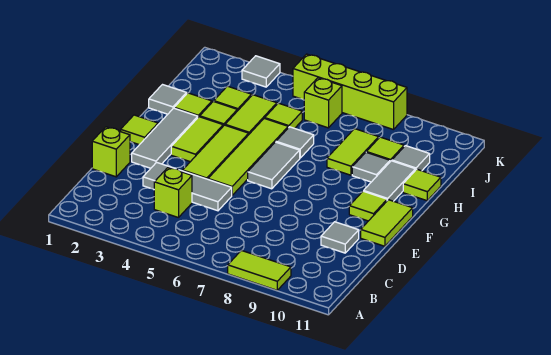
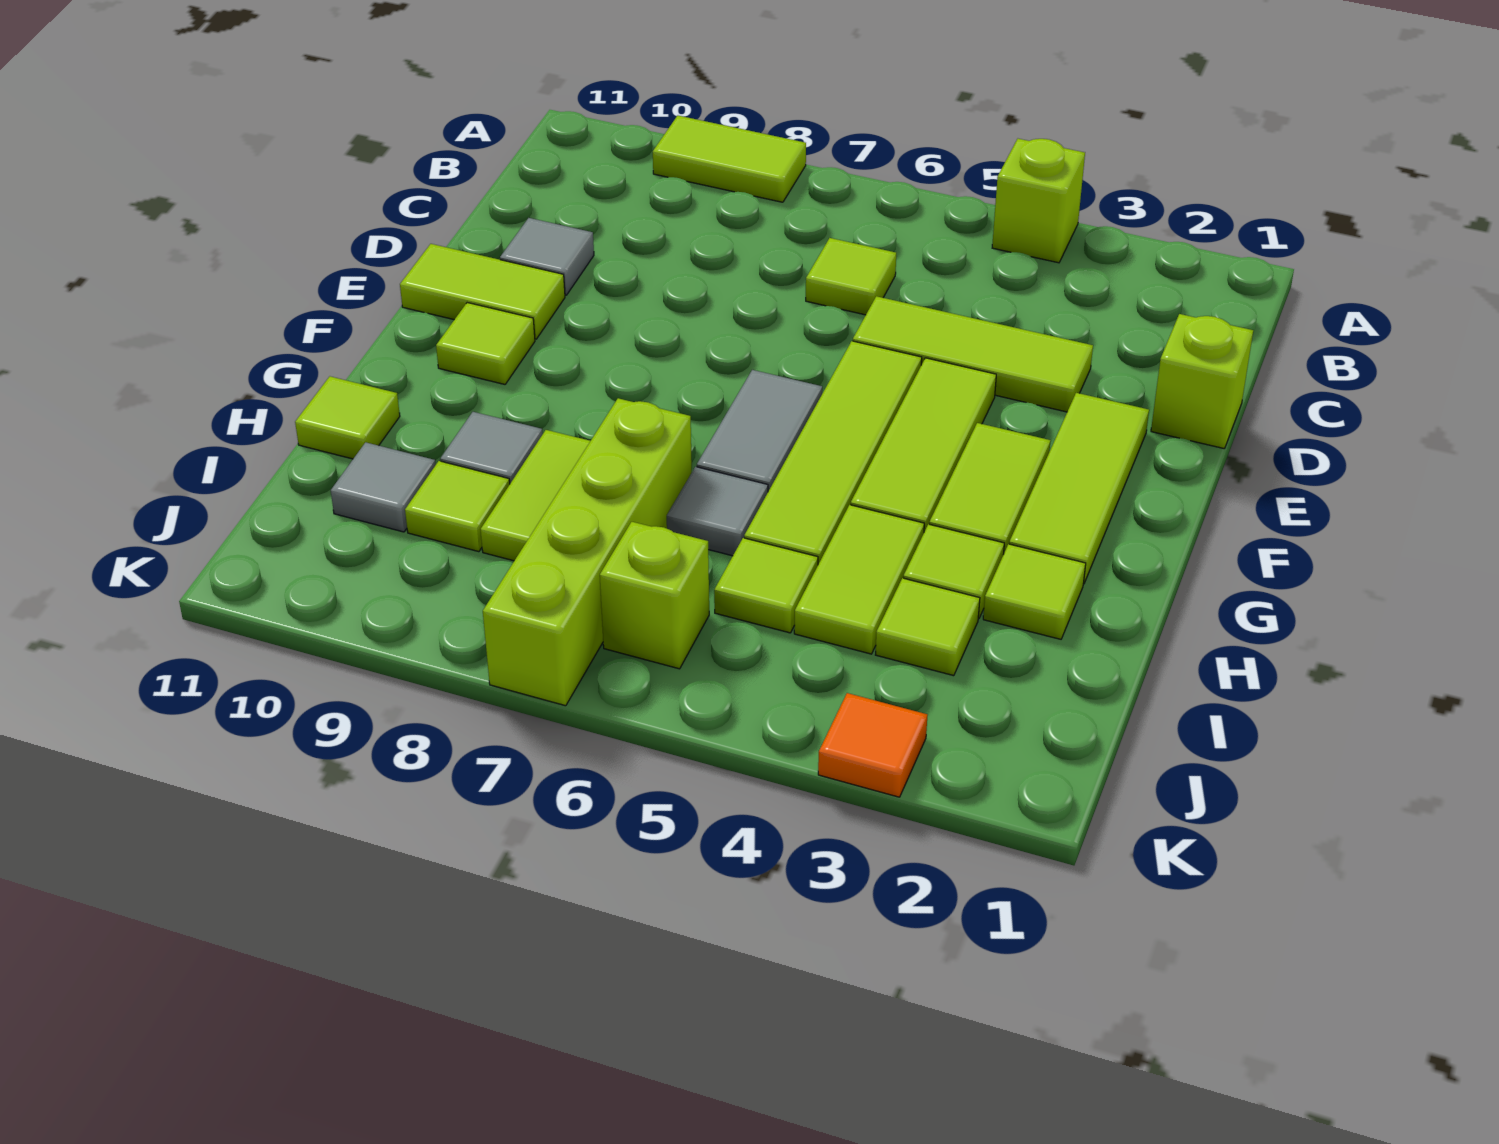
lime 1x1 brick [154,168,192,218] -> lime 1x1 brick moved to [992,139,1085,263]
grey 1x3 tile [143,162,232,211] -> lime 1x3 tile [853,296,1093,412]
grey 1x3 tile [132,108,198,168] -> lime 1x3 tile [1009,393,1149,584]
lime 1x2 tile [361,200,413,246] -> lime 1x2 tile turned to [400,244,565,339]
lime 1x1 tile [121,115,158,145] -> lime 1x1 tile moved to [806,238,896,315]
grey 1x2 tile [364,161,415,201] -> none
grey 1x1 tile [149,85,187,114] -> none
grey 1x1 tile [242,56,280,87] -> orange 1x1 tile [818,693,927,797]
lime 1x4 brick [293,54,407,130] -> lime 1x4 brick turned to [483,398,692,706]

